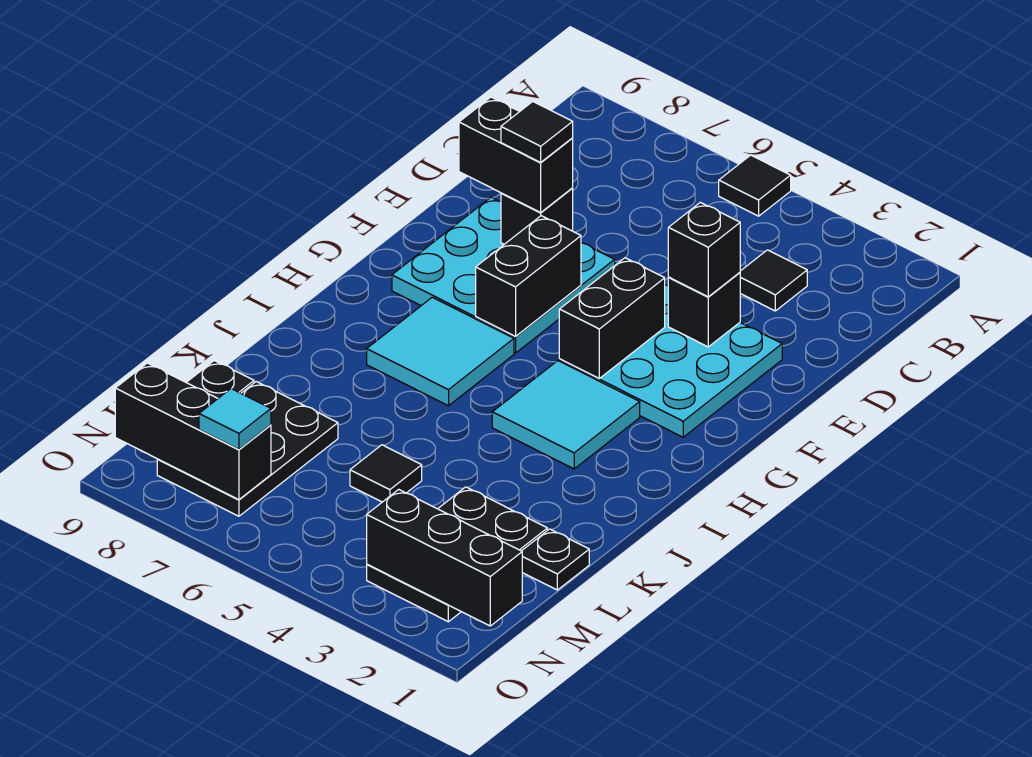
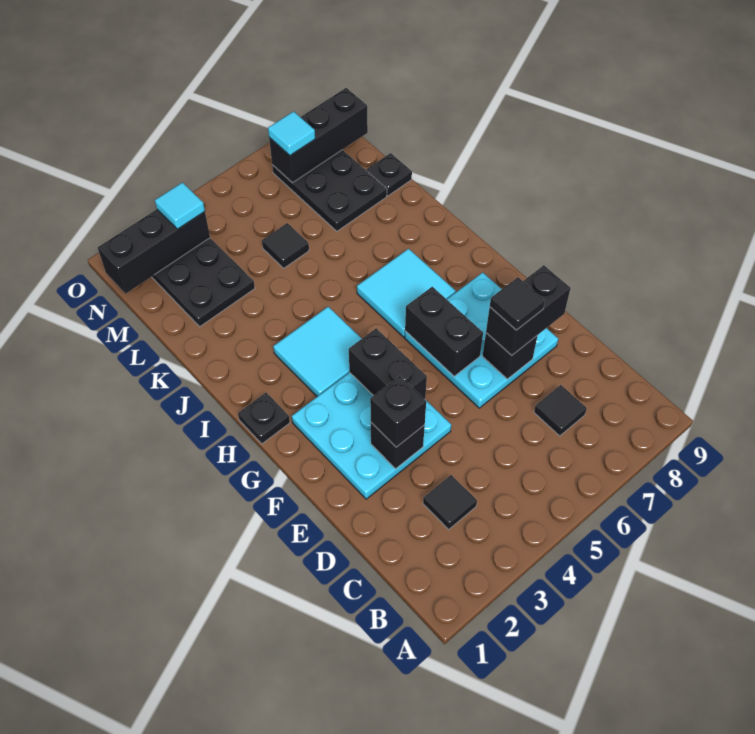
black 1x1 tile [719,155,791,216] -> black 1x1 tile moved to [534,385,587,436]
black 1x1 plate [522,529,589,590] -> black 1x1 plate moved to [238,393,290,444]
none -> cyan 1x1 tile [155,182,205,229]

